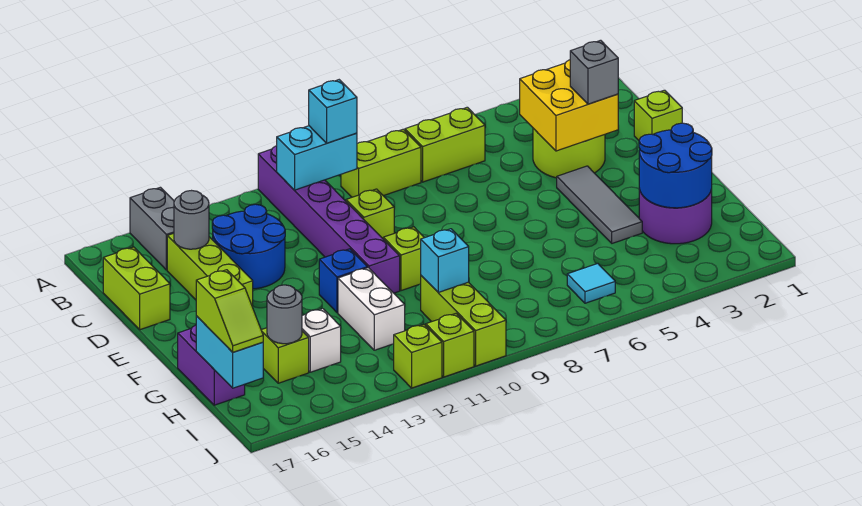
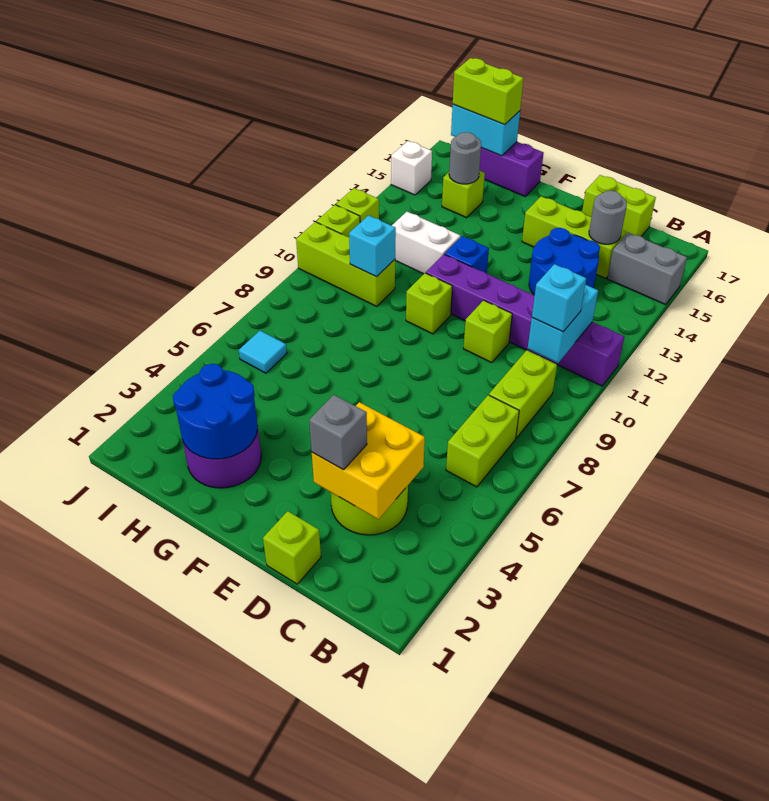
grey 1x3 tile [557,166,642,243] -> none
white 1x1 brick [302,309,341,372] -> white 1x1 brick moved to [391,141,432,195]
lime 1x2 slope [196,270,263,352] -> lime 1x2 brick [453,58,524,125]

